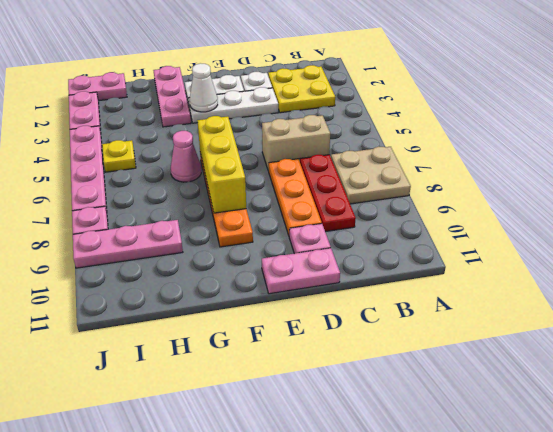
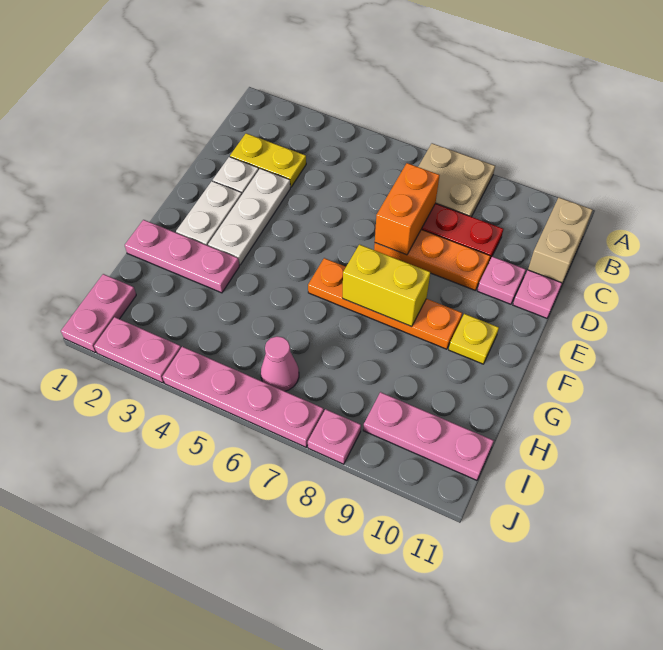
yellow 2x2 plate [268,65,335,113] -> yellow 1x2 plate [230,133,306,187]
tan 1x2 brick [262,115,330,171] -> tan 1x2 brick moved to [528,197,593,286]
none -> orange 1x2 brick [375,163,440,255]
pink 1x2 plate [262,248,340,294] -> pink 1x1 plate [513,270,562,318]
white 1x1 cone [189,63,218,112] -> none
yellow 1x3 brick [197,116,246,213] -> yellow 1x2 brick [343,244,430,327]
pink 1x1 cone [171,131,201,182] -> pink 1x1 cone moved to [261,336,299,391]
pink 1x3 plate [73,220,183,268] -> pink 1x3 plate turned to [363,392,494,480]
yellow 1x1 plate [102,140,136,172] -> yellow 1x1 plate moved to [449,314,499,364]

